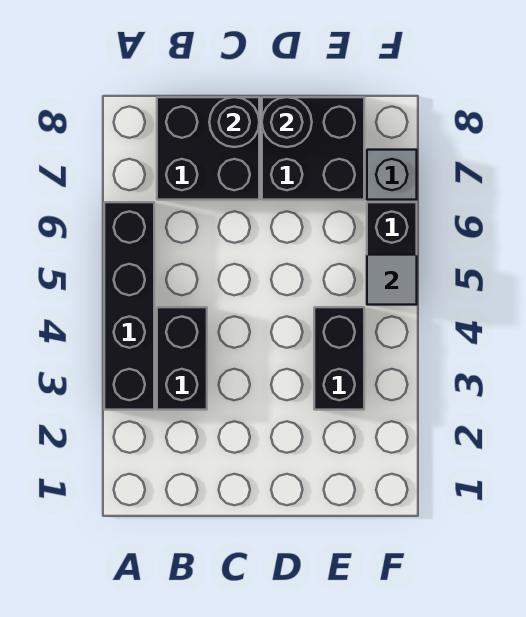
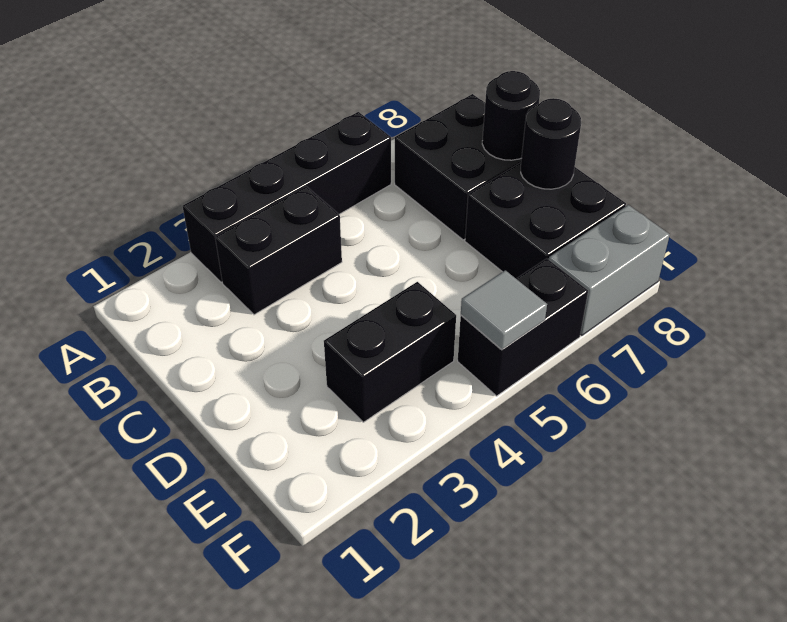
grey 1x1 brick [367,150,417,200] -> grey 1x2 brick [549,205,670,336]

